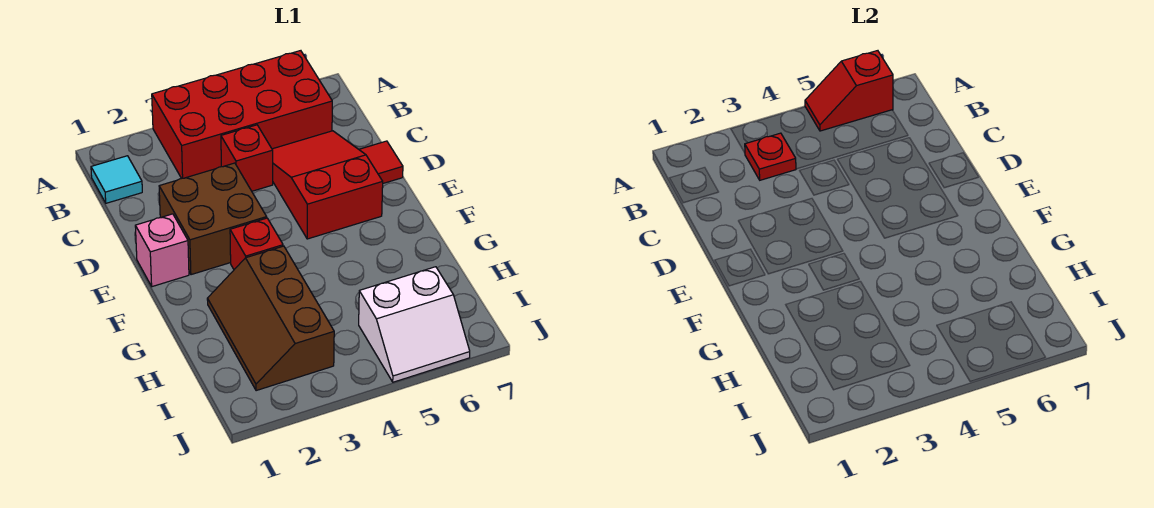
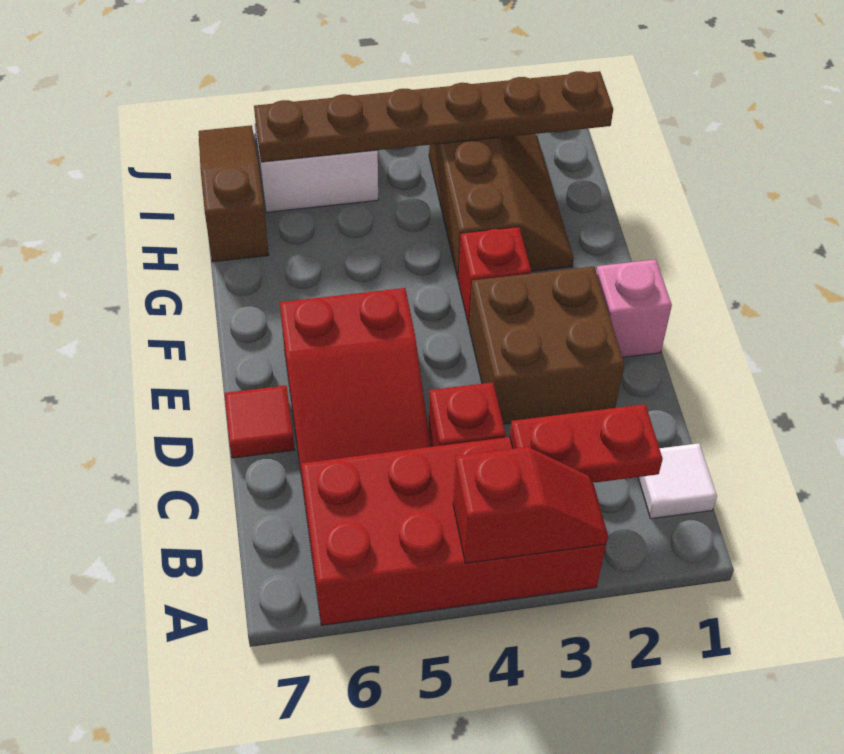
red 1x2 slope [805,51,893,131] -> red 1x2 slope moved to [453,447,608,563]
cyan 1x1 tile [91,156,142,203] -> white 1x1 tile [638,443,717,519]
red 1x1 plate [745,133,796,180] -> red 1x2 plate [510,404,663,483]
none -> brown 1x3 slope [199,125,269,262]
none -> brown 1x6 plate [254,71,613,162]

